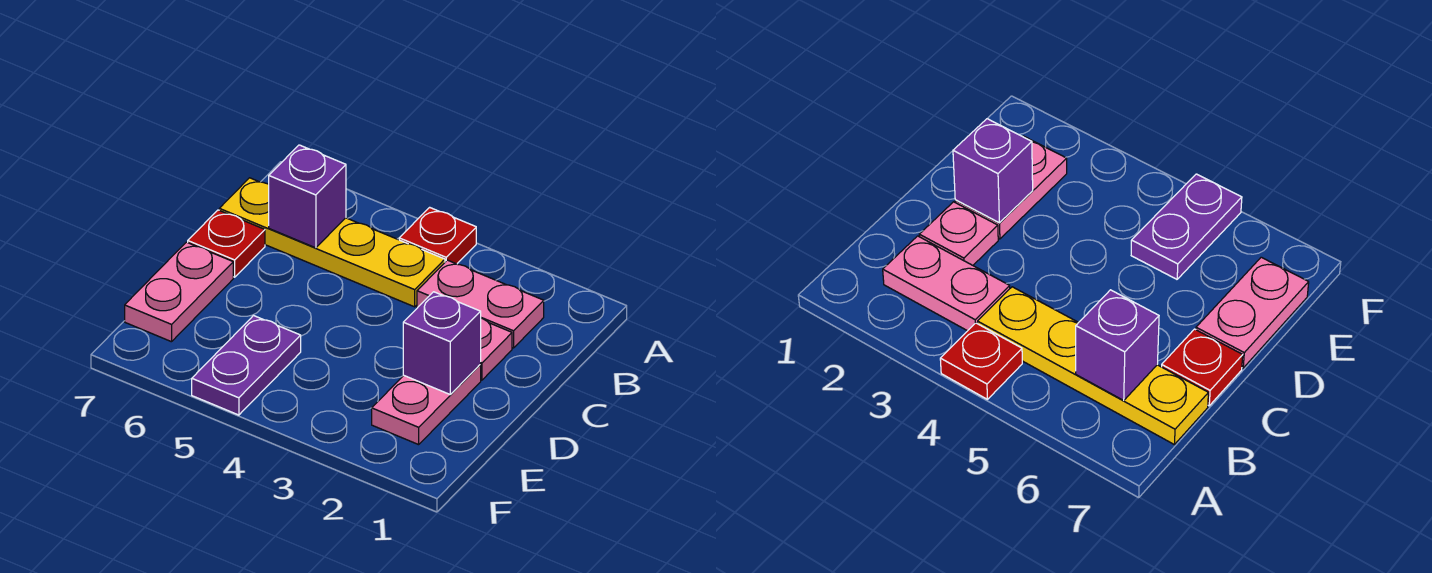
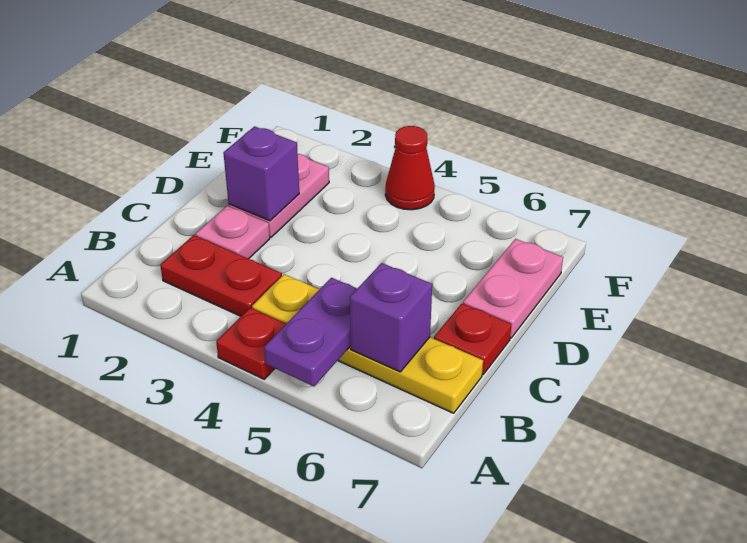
pink 1x2 plate [417,260,544,348] -> red 1x2 plate [160,235,282,316]
purple 1x2 plate [192,316,301,415] -> purple 1x2 plate moved to [264,278,357,386]
none -> red 1x1 cone [385,126,435,210]

